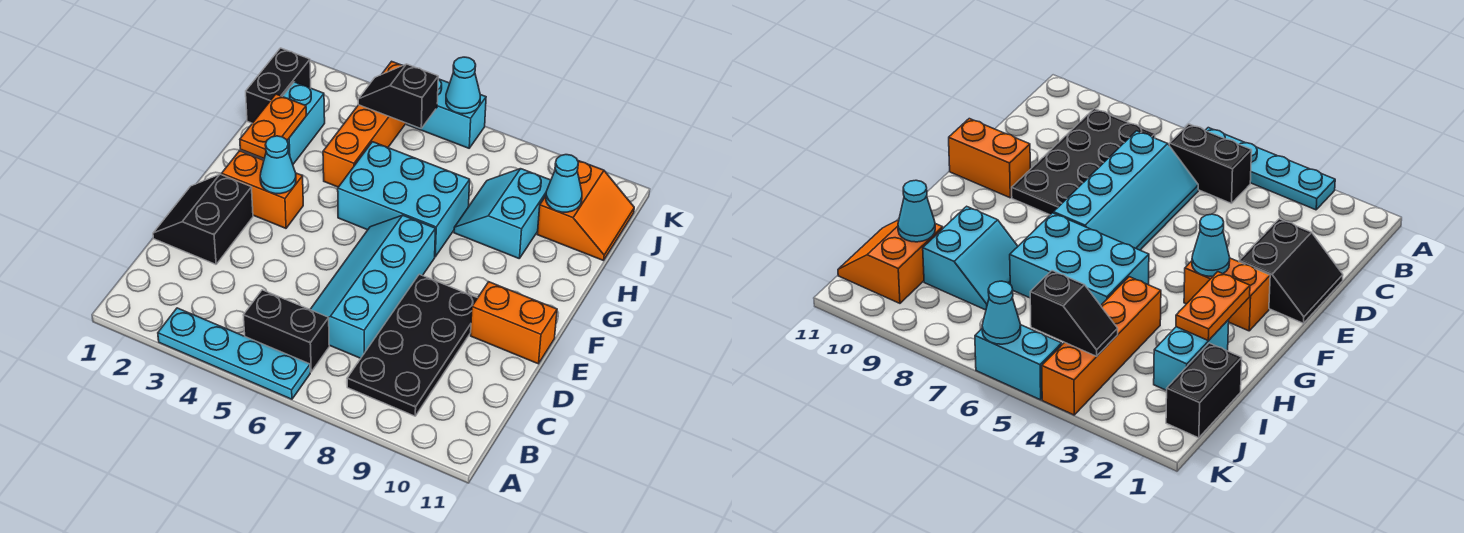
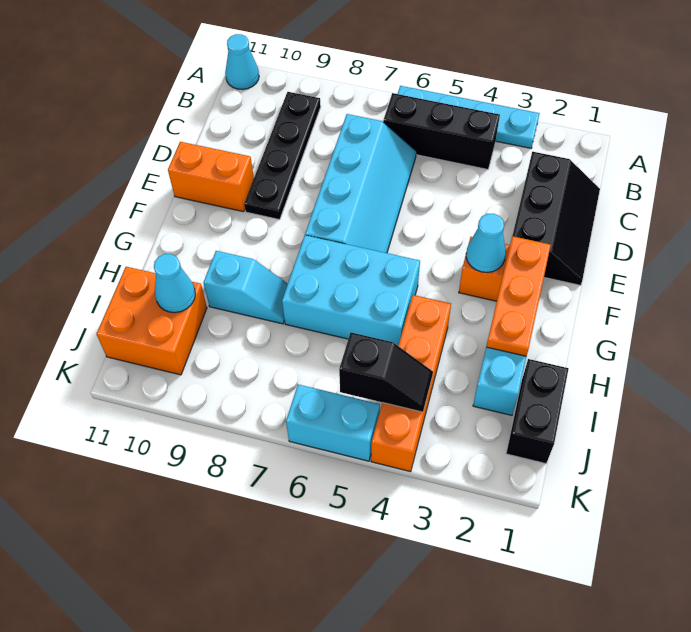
black 1x2 brick [243,290,329,372] -> black 1x3 brick [383,93,500,169]
black 2x4 plate [347,274,477,416] -> black 1x4 plate [244,92,321,220]
black 2x2 slope [153,174,253,264] -> black 2x3 slope [512,152,600,285]
orange 1x2 plate [240,94,306,158] -> orange 1x3 plate [486,236,551,356]
cyan 2x2 slope [454,169,551,258] -> cyan 1x2 slope [204,251,288,324]
orange 2x2 slope [537,161,634,261] -> orange 2x2 brick [97,267,207,375]
cyan 1x1 cone [446,57,480,114] -> cyan 1x1 cone moved to [225,34,259,90]

